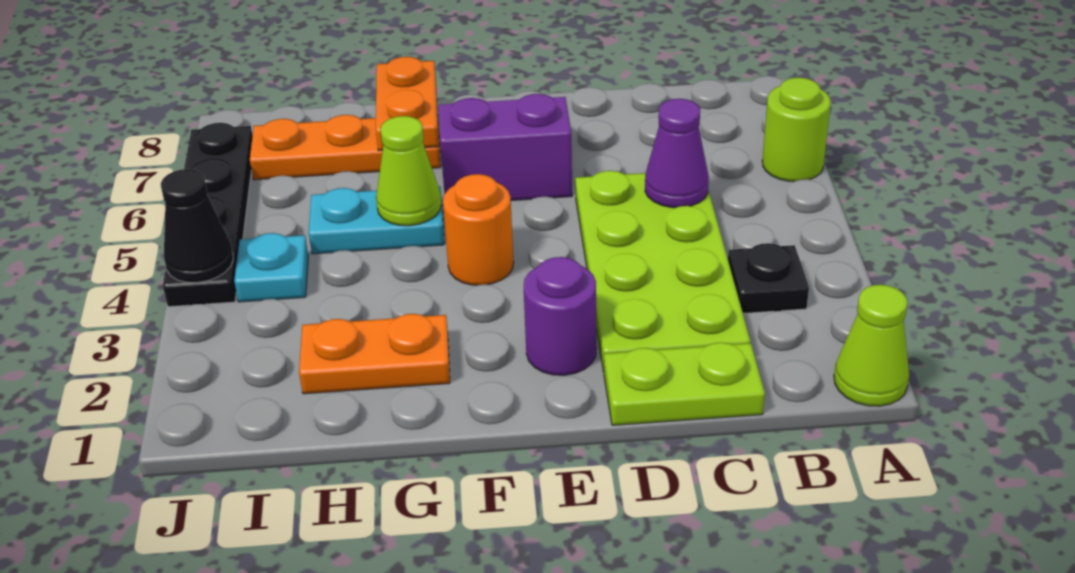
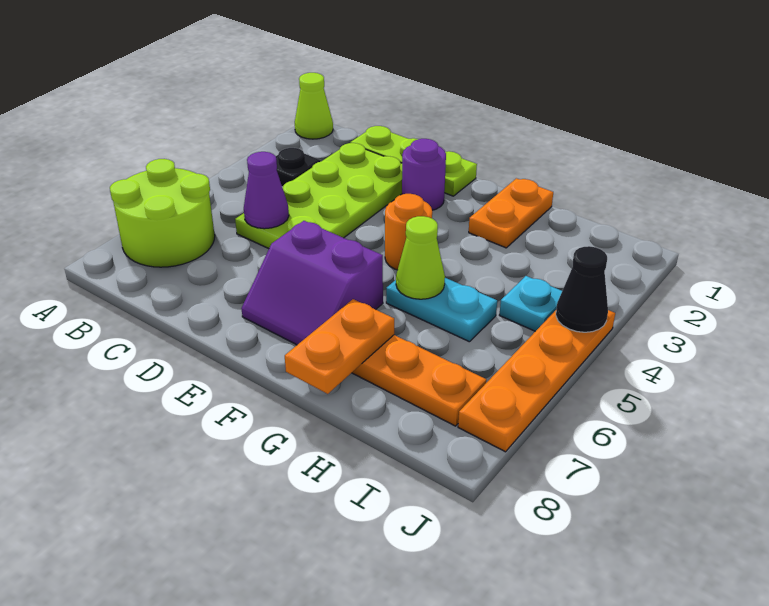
lime 1x1 round brick [762,77,831,182] -> lime 2x2 round brick [110,159,215,267]
lime 1x2 plate [604,342,765,425] -> lime 1x3 plate [350,126,477,196]
orange 1x2 plate [299,314,450,394] -> orange 1x2 plate turned to [469,178,553,248]
black 1x4 plate [163,123,253,307] -> orange 1x4 plate [458,310,615,452]

